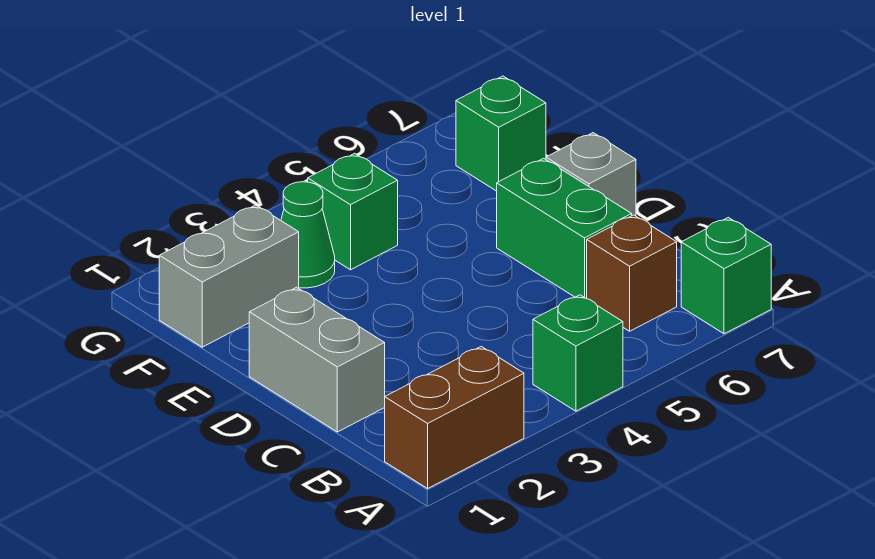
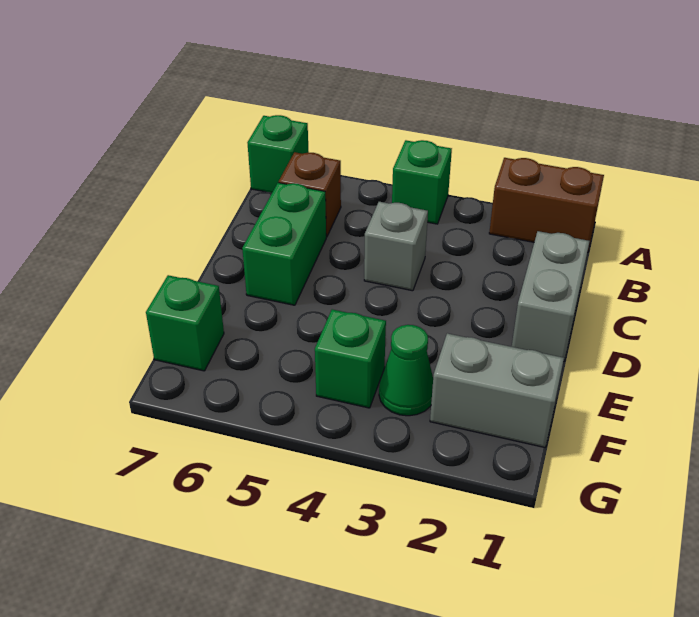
grey 1x1 brick [546,133,636,216] -> grey 1x1 brick moved to [364,202,428,291]

